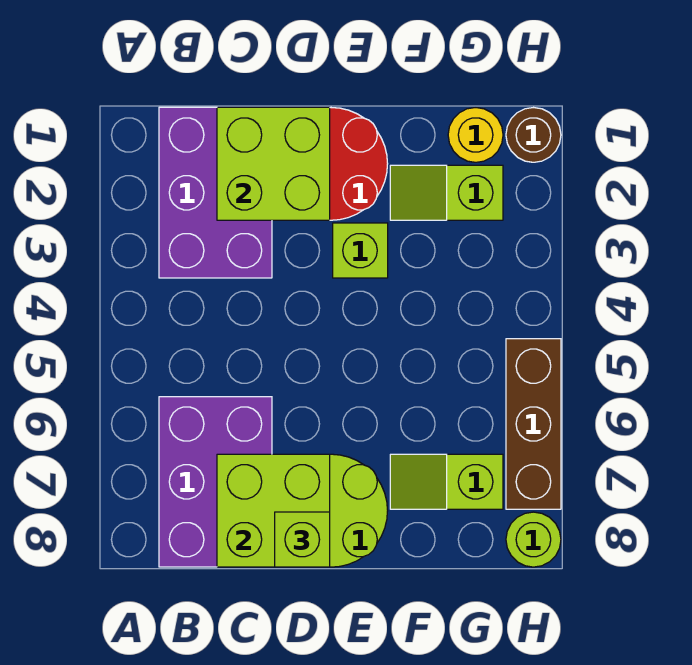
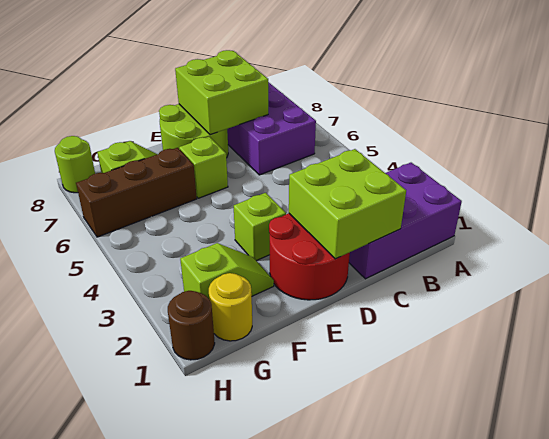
purple 2x3 brick [159,107,272,278] -> purple 2x3 brick turned to [349,163,462,279]
lime 1x1 brick [275,512,330,567] -> lime 1x1 brick moved to [179,137,228,198]
brown 1x3 brick [506,339,561,509] -> brown 1x3 brick turned to [76,148,197,237]

